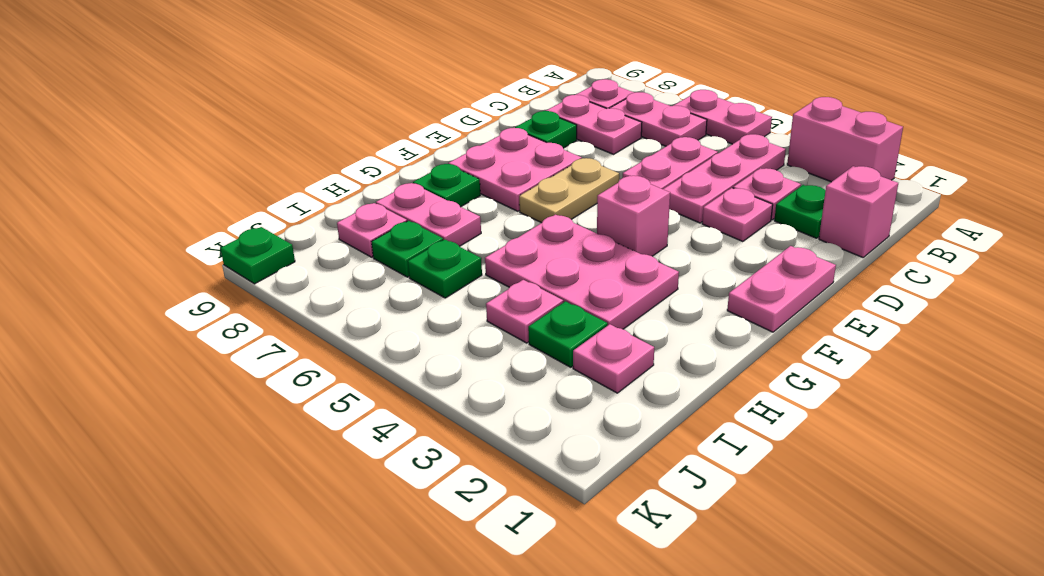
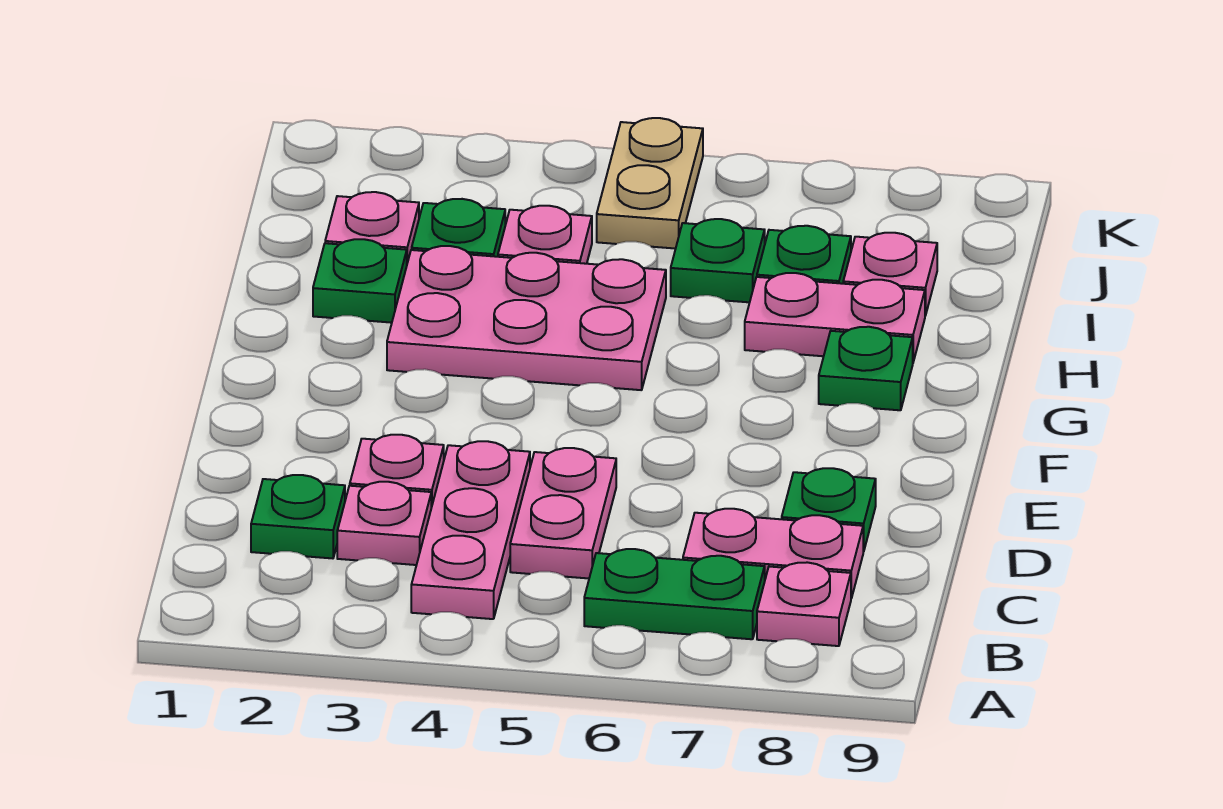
pink 1x2 brick [787,97,903,182] -> none
pink 1x2 plate [674,90,772,144] -> none
pink 1x2 plate [611,92,707,146] -> green 1x2 plate [584,549,765,639]
pink 1x1 brick [819,166,898,257] -> none
pink 1x2 plate [727,246,836,332] -> none
tan 1x2 plate [519,158,619,223] -> tan 1x2 plate moved to [597,118,703,249]
pink 2x2 plate [448,128,582,211] -> none
pink 1x1 brick [597,176,670,256] -> none
green 1x1 plate [220,227,295,284] -> green 1x1 plate moved to [313,239,407,323]

